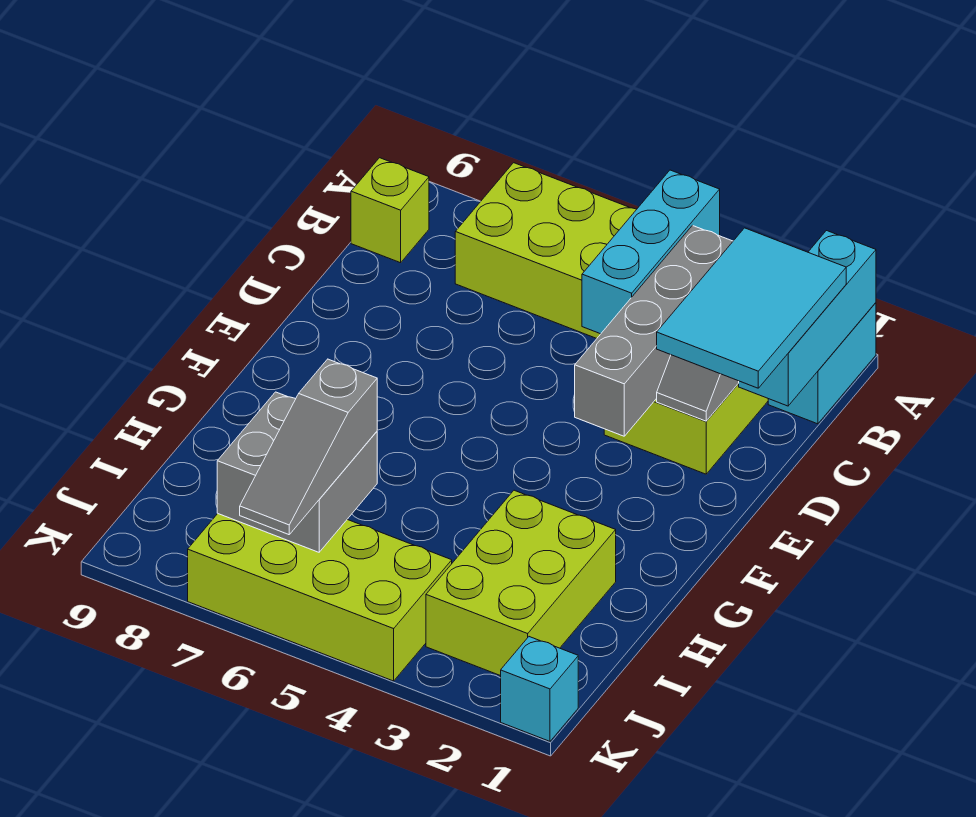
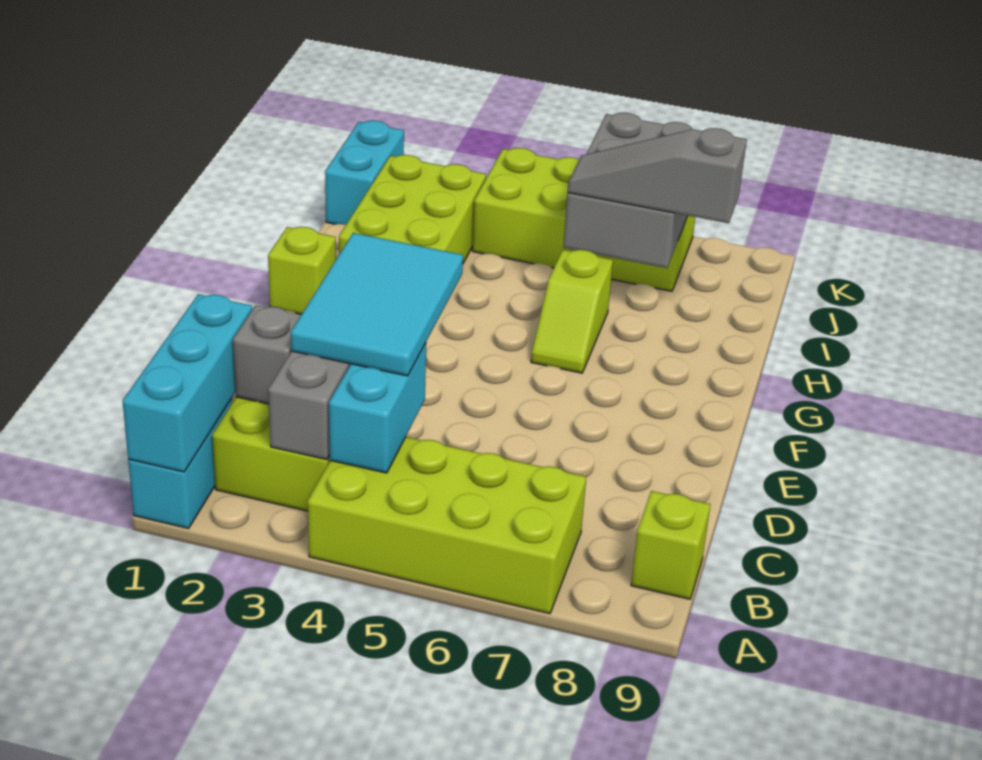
cyan 1x3 brick [582,170,720,334] -> cyan 1x2 brick [329,343,426,473]
cyan 2x3 tile [657,228,846,388] -> cyan 2x3 tile moved to [291,233,463,376]
none -> lime 1x1 brick [268,227,336,314]
none -> lime 1x2 slope [531,250,613,373]
grey 2x2 brick [217,392,377,552] -> grey 2x3 brick [563,113,692,268]
grey 1x3 slope [240,359,377,535] -> grey 1x3 slope turned to [568,128,747,223]
cyan 1x1 brick [501,637,578,741] -> cyan 1x2 brick [325,120,404,225]

